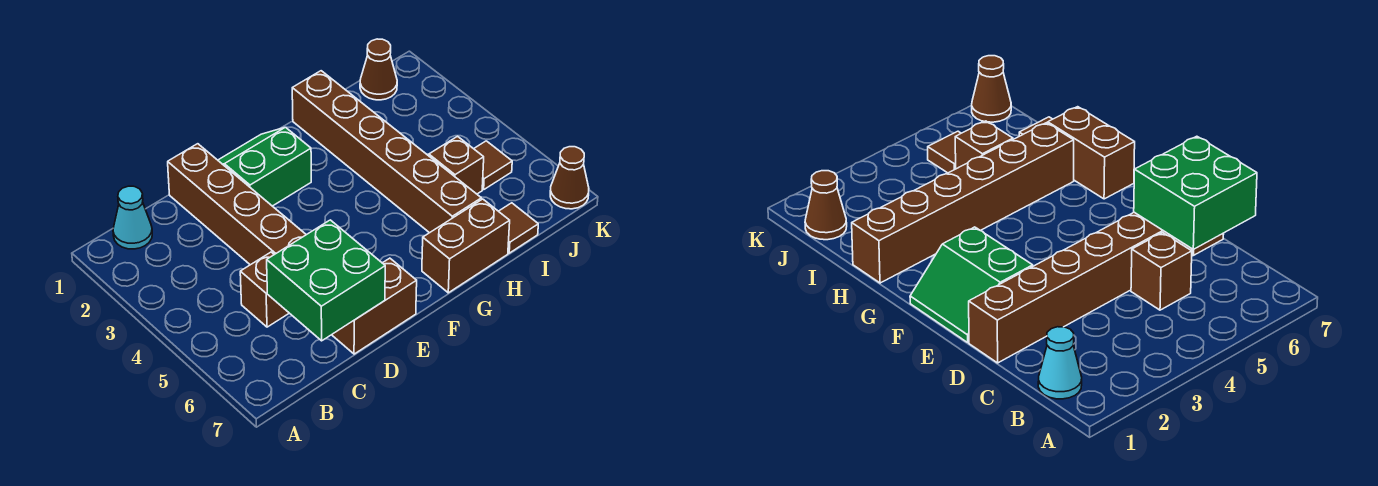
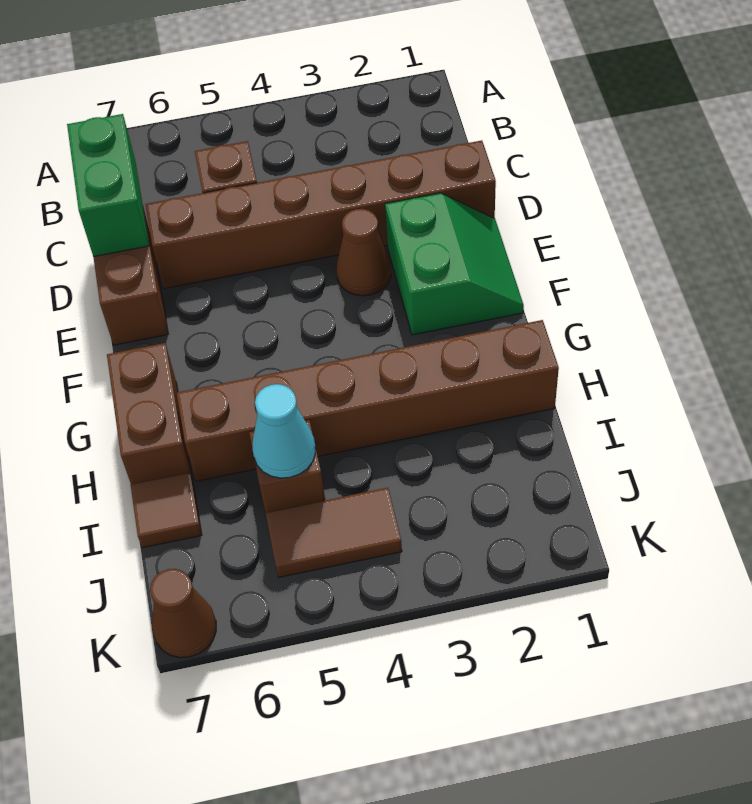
cyan 1x1 cone [113,186,152,249] -> cyan 1x1 cone moved to [253,384,315,478]
green 2x2 brick [267,220,385,341] -> green 1x2 brick [67,114,149,257]
brown 1x1 cone [360,39,397,100] -> brown 1x1 cone moved to [336,209,391,296]
brown 1x1 tile [474,141,512,190] -> brown 1x2 tile [266,488,402,577]

